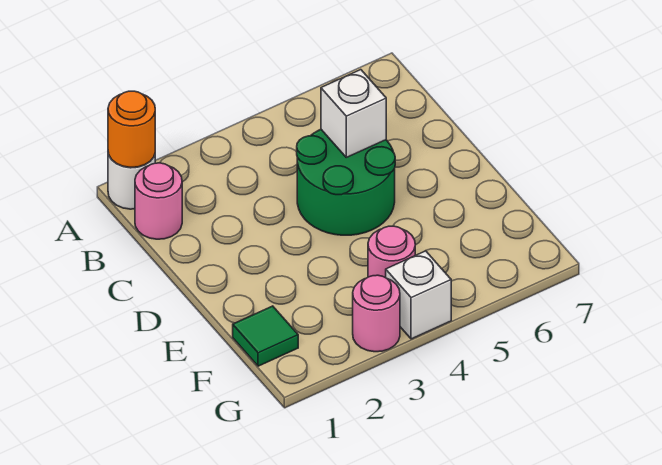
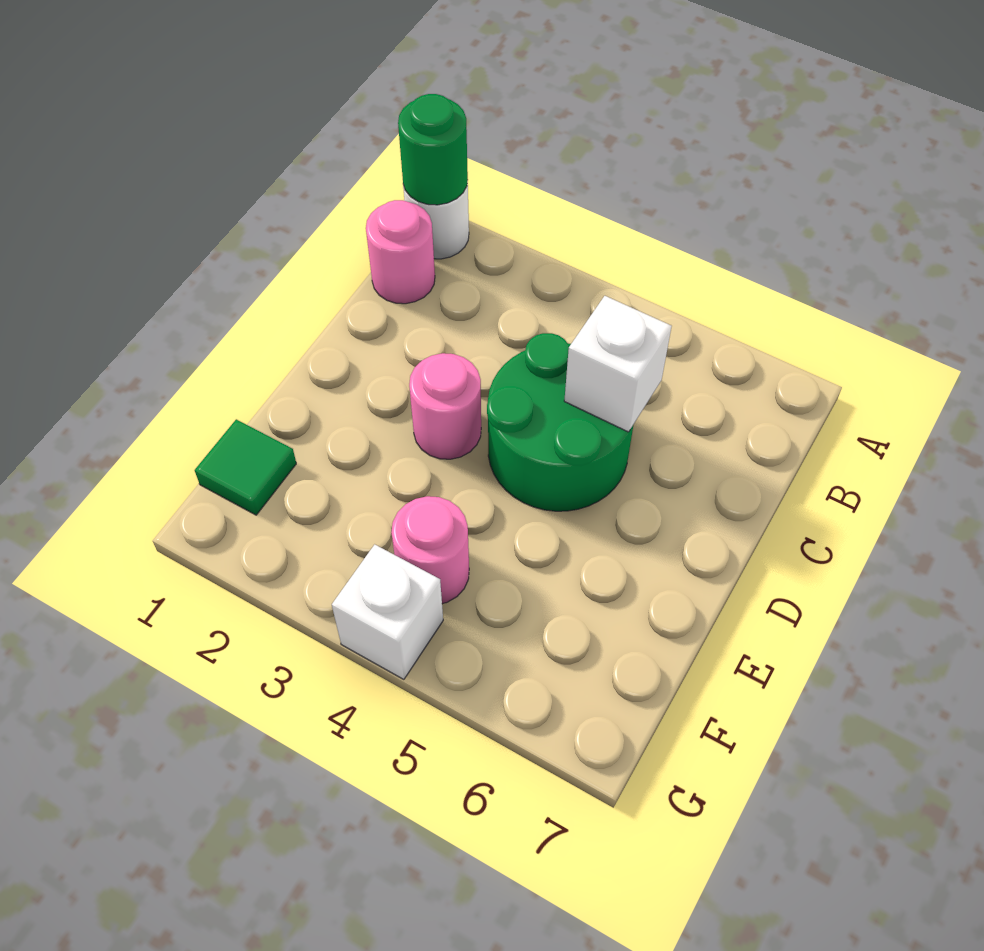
orange 1x1 round brick [108,91,155,167] -> green 1x1 round brick [398,94,468,205]
pink 1x1 round brick [353,275,400,352] -> pink 1x1 round brick moved to [409,353,481,459]

